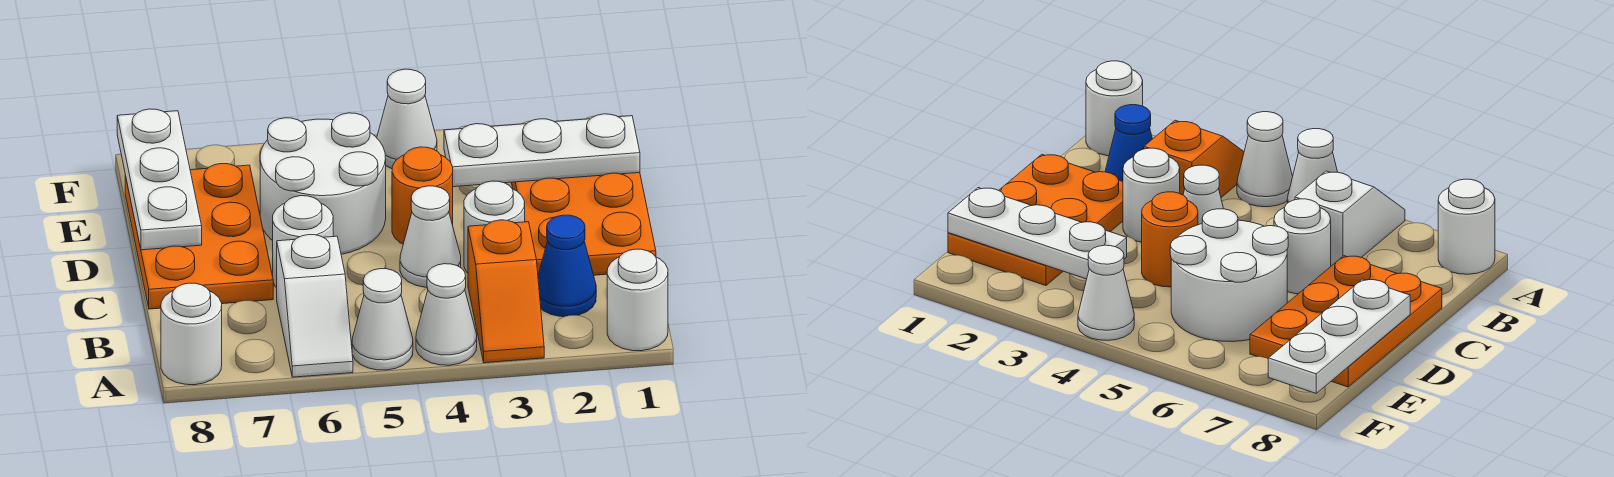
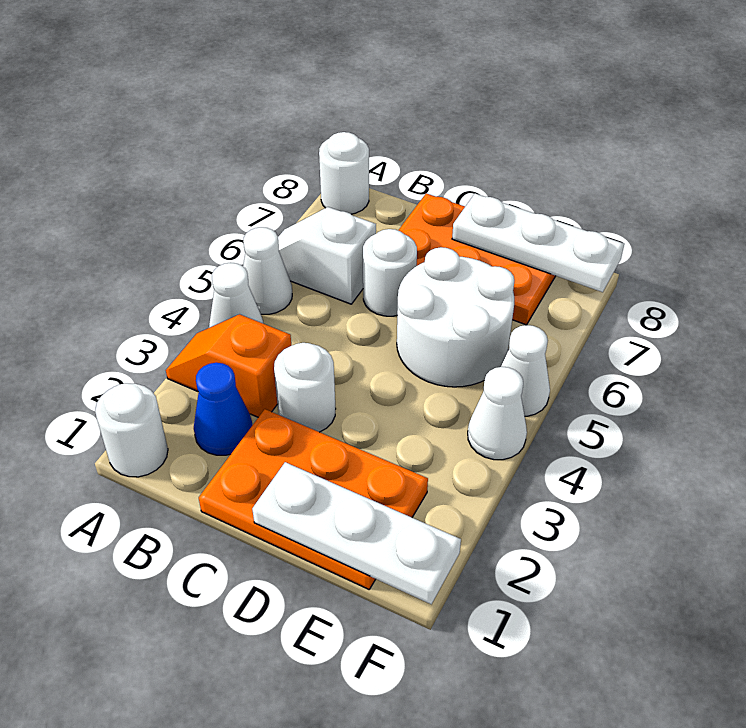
white 1x1 cone [400,186,461,287] -> white 1x1 cone moved to [500,325,550,416]
orange 1x1 round brick [392,147,453,244] -> none
white 1x3 plate [444,114,640,187] -> white 1x3 plate turned to [252,462,461,604]

